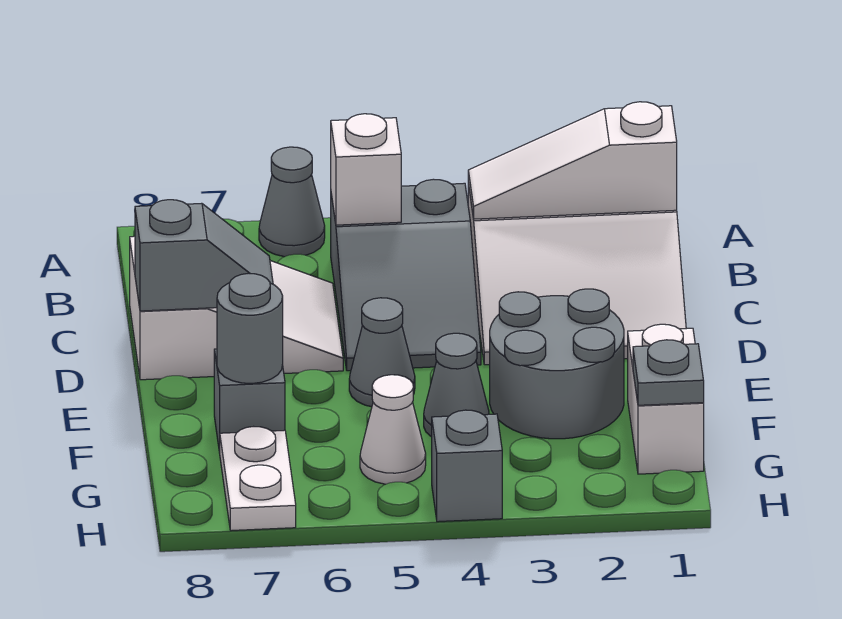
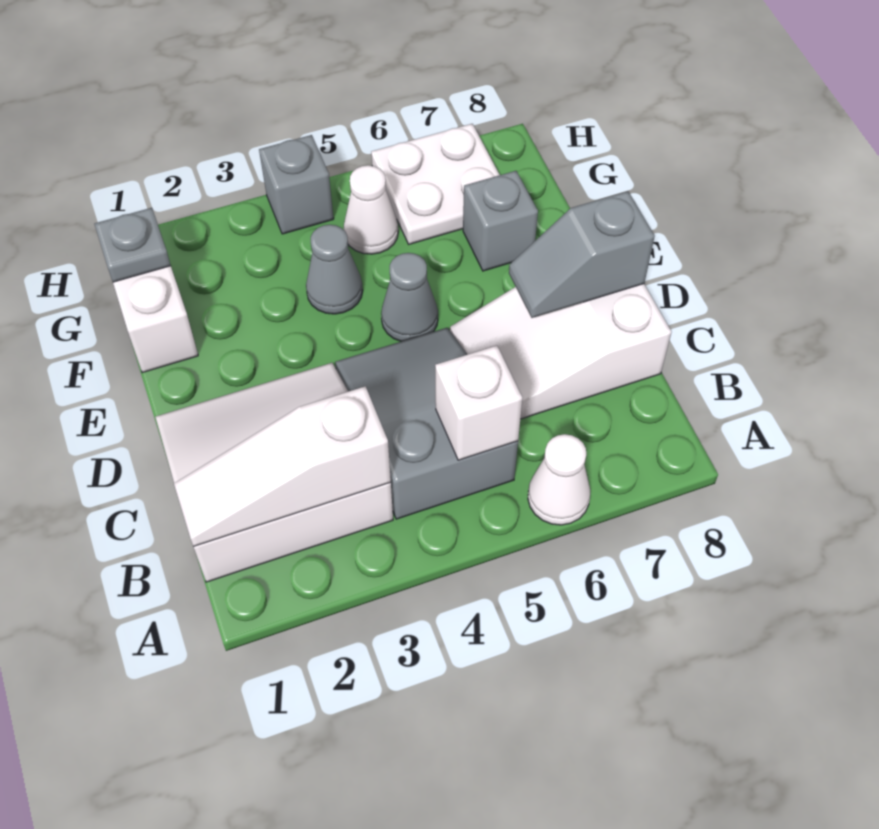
grey 1x1 cone [259,147,325,257] -> white 1x1 cone [528,434,590,525]
white 1x3 slope [468,102,677,219] -> white 1x3 slope turned to [174,386,391,547]
grey 2x2 round brick [490,289,624,439] -> none
grey 1x1 round brick [217,273,283,383] -> none
white 1x2 plate [220,427,296,531] -> white 2x2 plate [371,124,500,244]

